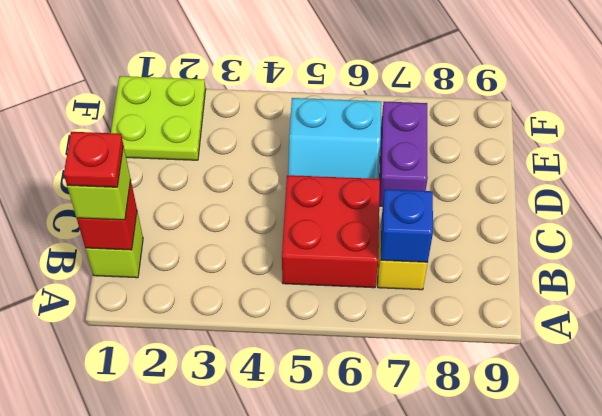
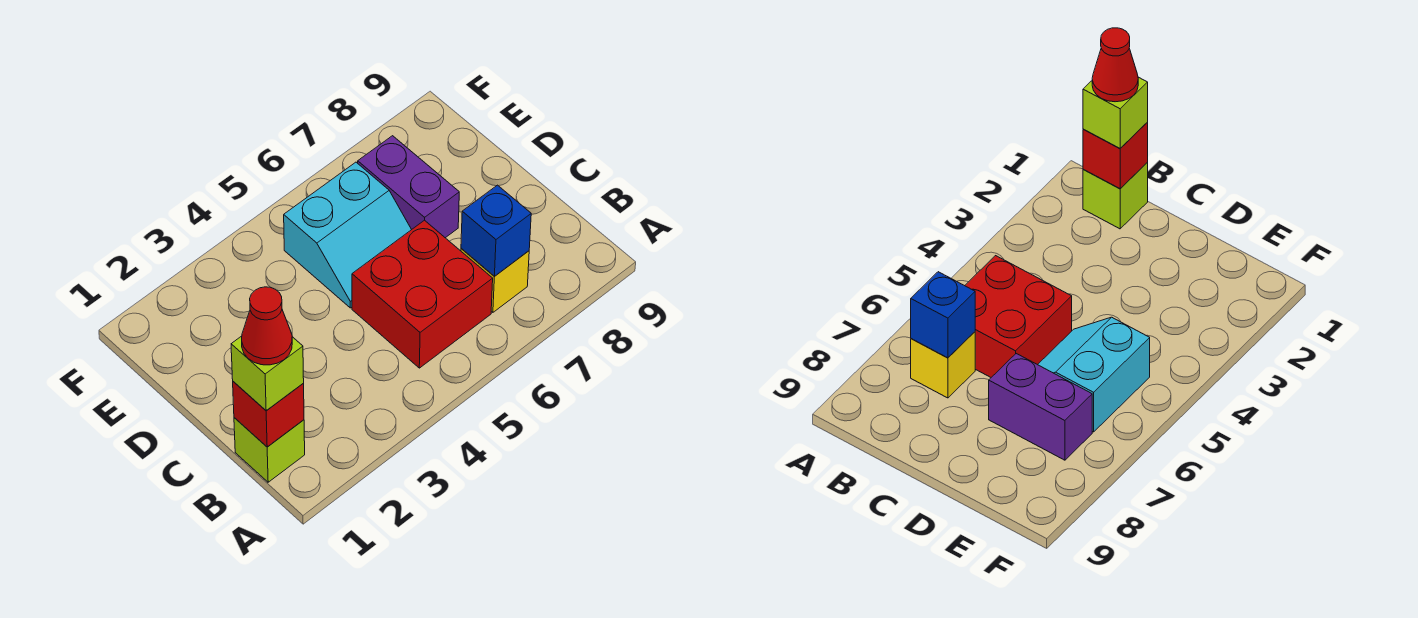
red 1x1 plate [64,132,123,187] -> red 1x1 cone [242,287,292,365]
lime 2x2 plate [111,76,206,160] -> none

